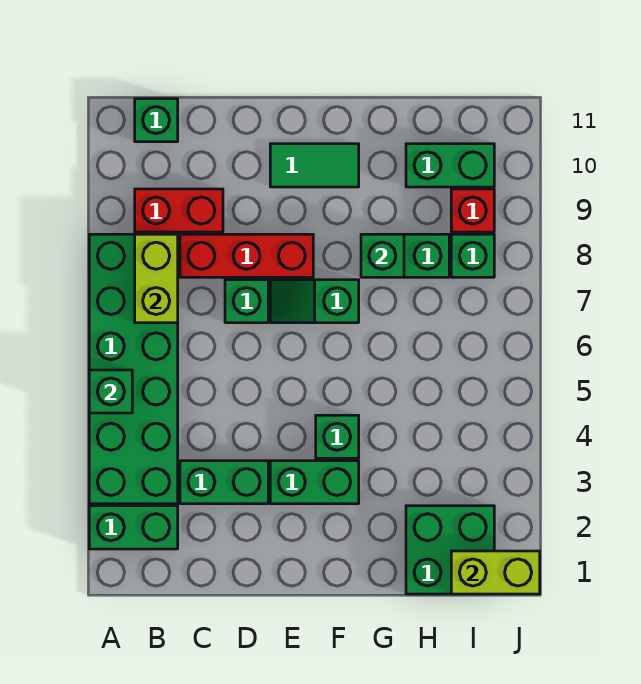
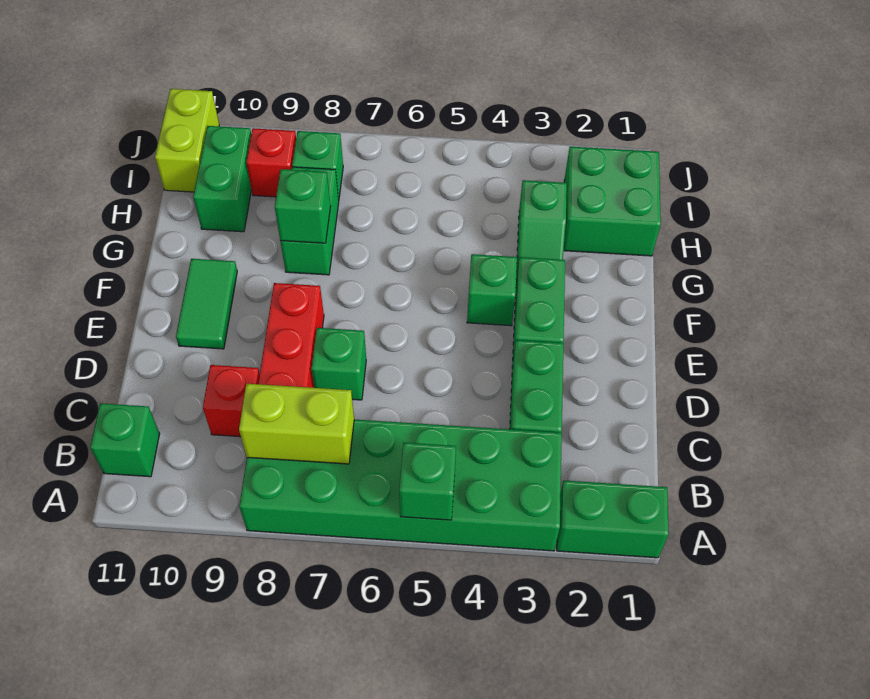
green 1x2 brick [89,506,178,549] -> green 1x2 brick turned to [557,481,669,558]
red 1x2 brick [135,189,223,232] -> red 1x1 brick [203,365,260,437]
green 1x2 slope [270,280,359,323] -> green 1x2 slope moved to [516,180,567,281]
lime 1x2 brick [451,551,540,594] -> lime 1x2 brick moved to [155,89,219,192]

